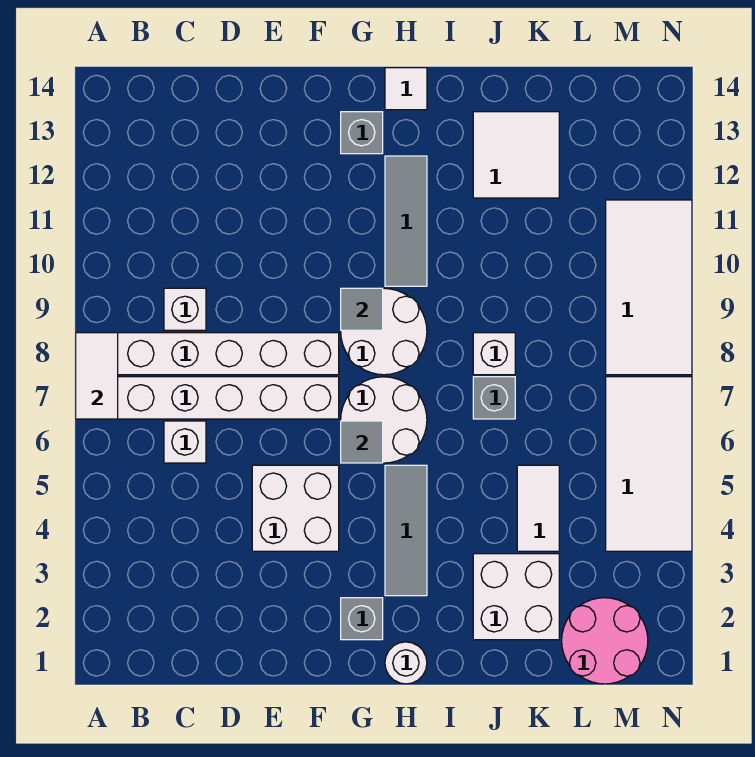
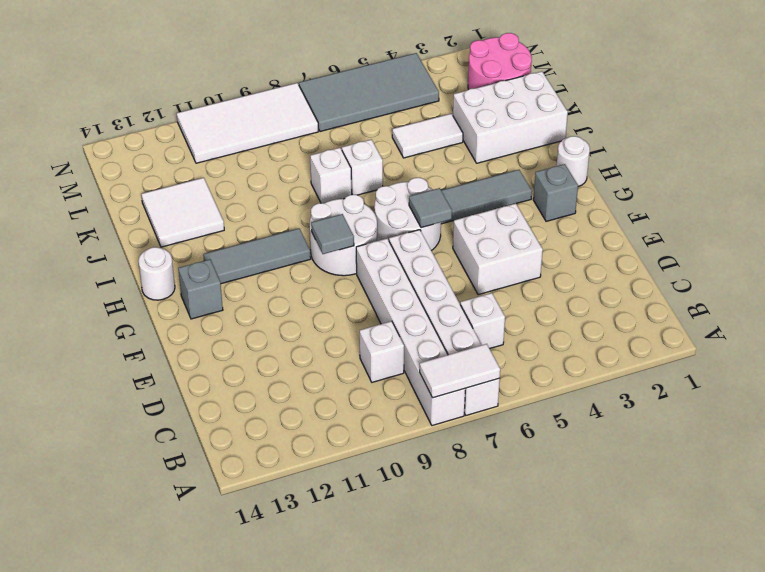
white 1x1 tile [385,68,427,110] -> white 1x1 round brick [138,247,175,300]
white 2x2 brick [473,554,559,640] -> white 2x3 brick [453,71,568,163]
grey 1x1 brick [473,377,515,419] -> white 1x1 brick [342,139,383,195]
white 2x4 tile [606,377,692,551] -> grey 2x4 tile [299,53,439,132]

